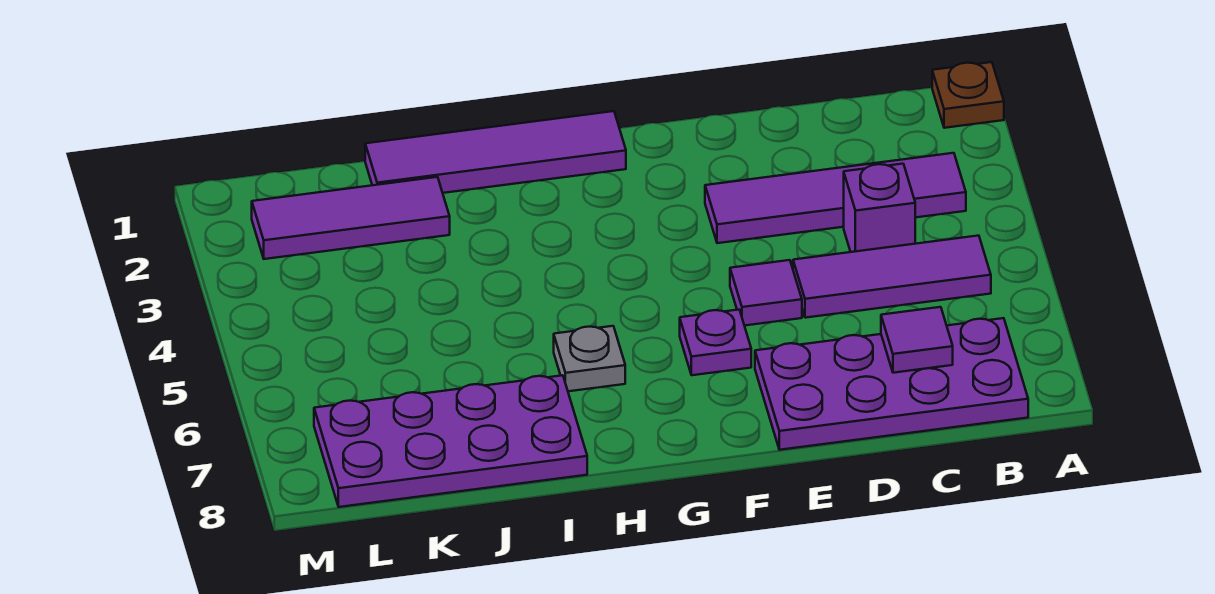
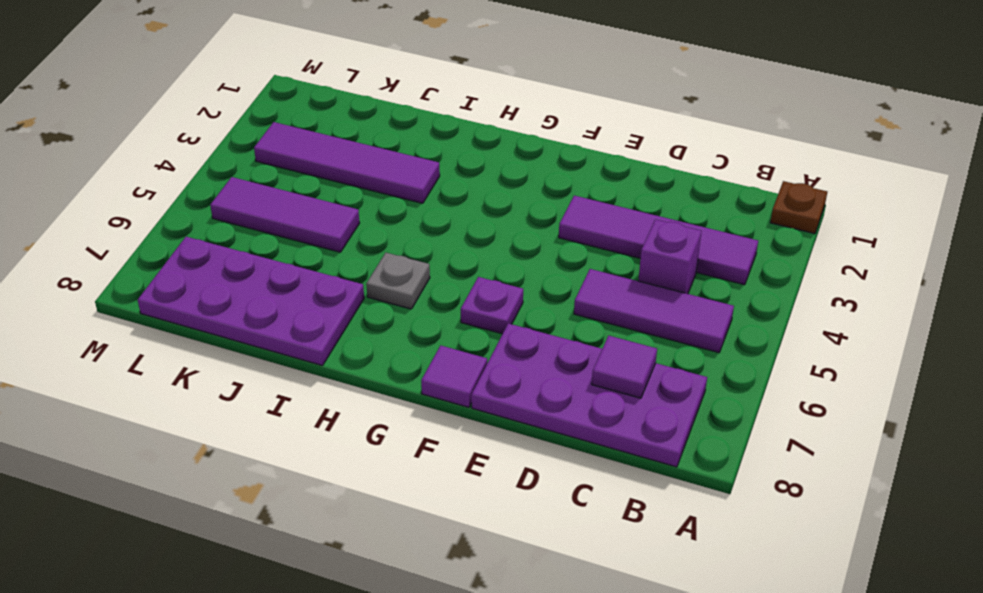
purple 1x1 tile [730,260,802,326] -> purple 1x1 tile moved to [421,345,487,407]
purple 1x4 tile [365,111,626,193] -> purple 1x4 tile moved to [254,122,440,203]
purple 1x3 tile [252,177,450,259] -> purple 1x3 tile moved to [210,177,360,252]

